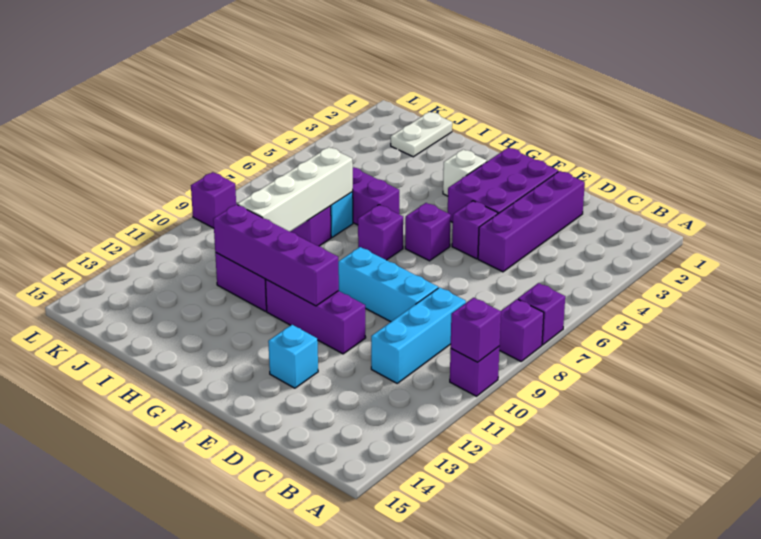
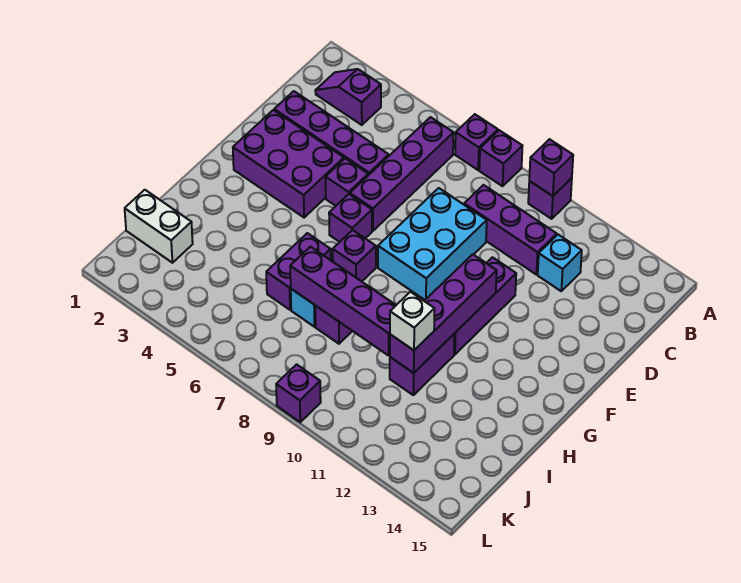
none -> purple 1x2 slope [315,69,381,125]
none -> purple 1x4 brick [350,117,454,231]
cyan 1x3 brick [371,287,466,383] -> purple 1x3 brick [464,185,557,274]
cyan 1x3 brick [338,247,438,322] -> cyan 2x3 brick [378,188,487,300]
cyan 1x1 brick [268,325,318,388] -> cyan 1x1 brick moved to [538,235,582,291]
white 1x1 brick [443,149,487,196] -> white 1x1 brick moved to [390,292,435,350]
white 1x4 brick [238,147,353,232] -> purple 1x4 brick [290,247,396,356]
white 1x2 plate [391,112,452,157] -> white 1x2 brick [125,190,193,263]

